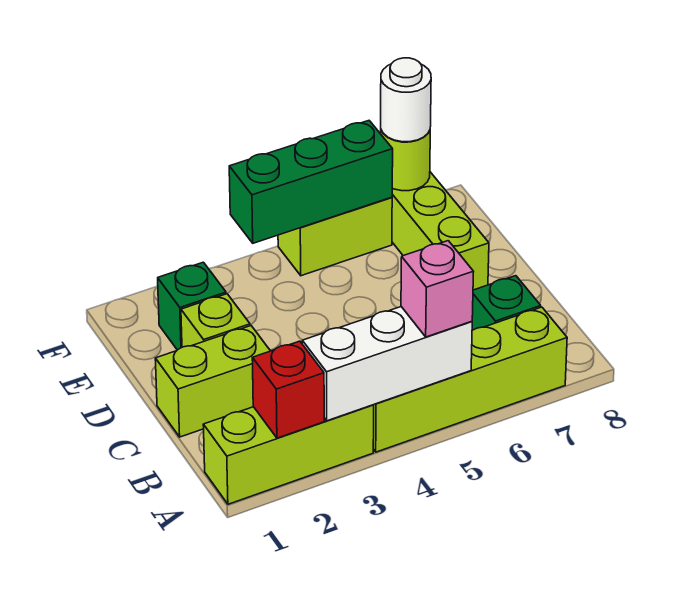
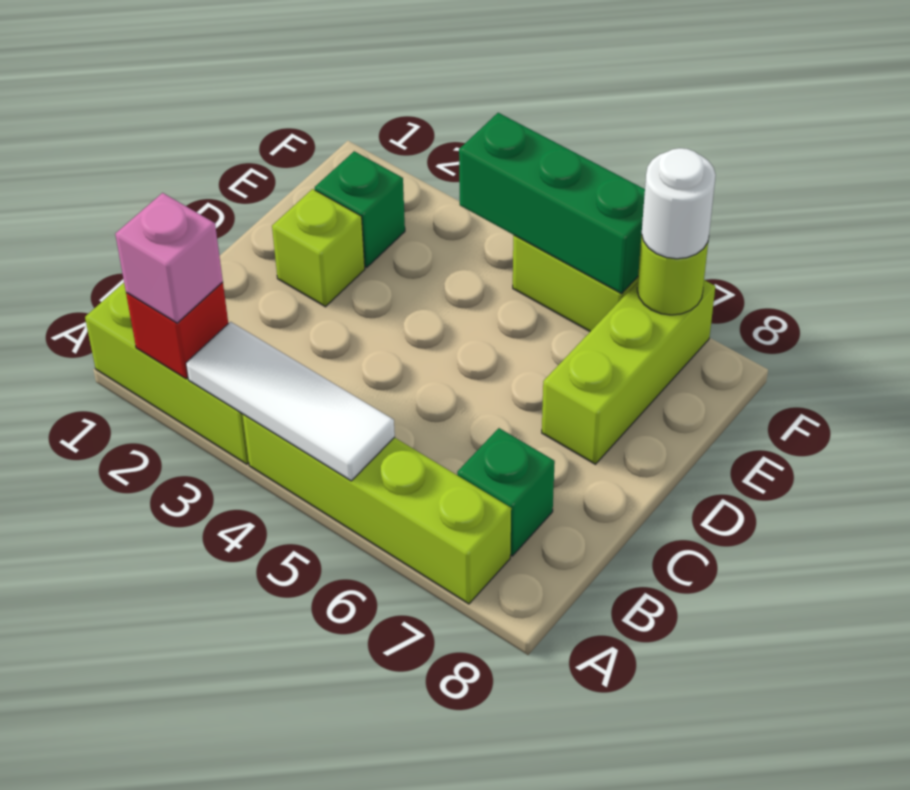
white 1x3 brick [302,307,472,421] -> white 1x3 tile [186,322,395,481]
pink 1x1 brick [401,241,474,337] -> pink 1x1 brick moved to [115,193,223,323]
lime 1x2 brick [155,326,270,437] -> none

